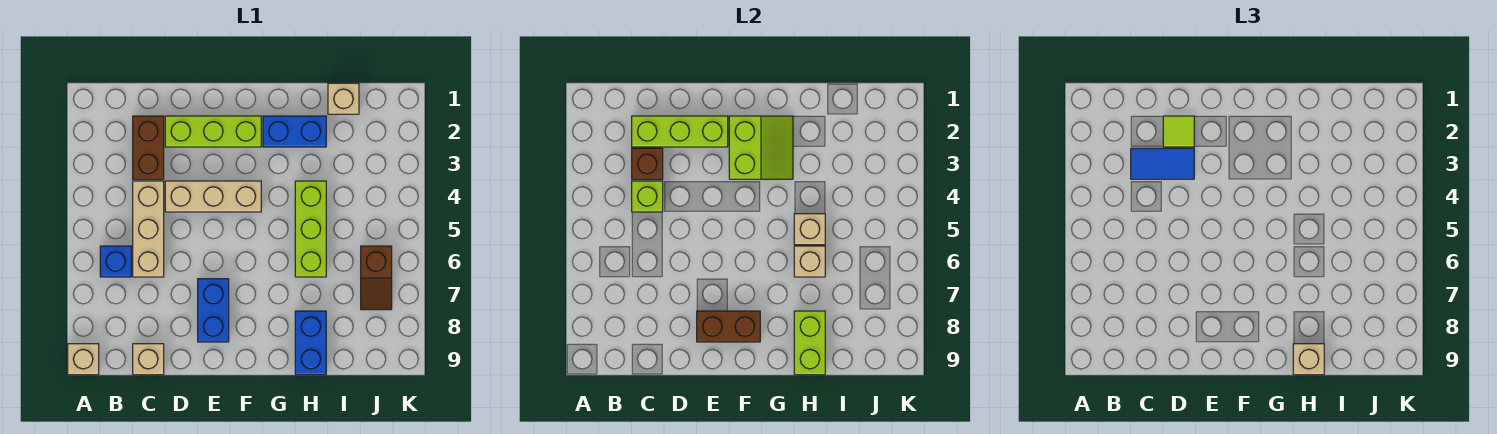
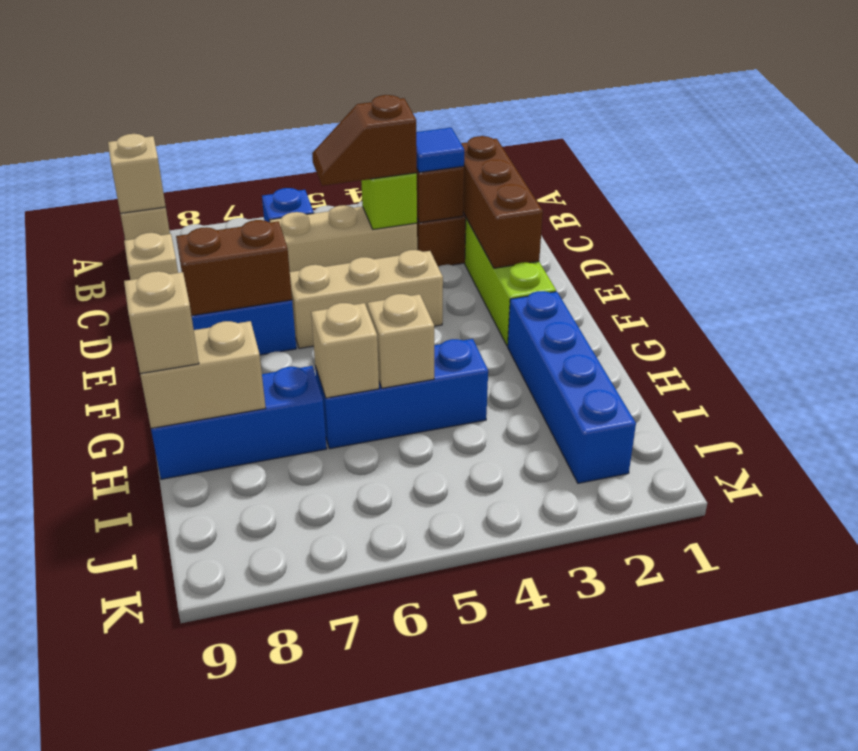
lime 1x3 brick [632,116,728,147] -> brown 1x3 brick [461,136,543,268]
blue 1x2 tile [1131,148,1194,179] -> blue 1x1 tile [416,128,464,172]
lime 1x1 tile [1163,116,1194,147] -> none
tan 1x3 brick [165,181,261,212] -> tan 1x3 brick turned to [290,250,443,349]
brown 1x2 brick [697,311,760,342] -> brown 1x2 brick turned to [176,220,292,316]
lime 2x2 slope [729,116,793,179] -> none
blue 1x2 brick [263,116,326,147] -> blue 1x4 brick [508,291,636,483]
lime 1x3 brick [295,181,326,277] -> blue 1x3 brick [315,339,488,449]
blue 1x2 brick [295,311,326,375] -> blue 1x3 brick [151,366,327,479]
lime 1x2 brick [794,311,825,375] -> tan 1x2 brick [140,321,266,428]
tan 1x1 brick [328,83,359,114] -> tan 1x1 brick moved to [108,134,166,213]
brown 1x2 slope [361,246,392,310] -> brown 1x2 slope moved to [312,95,417,186]

